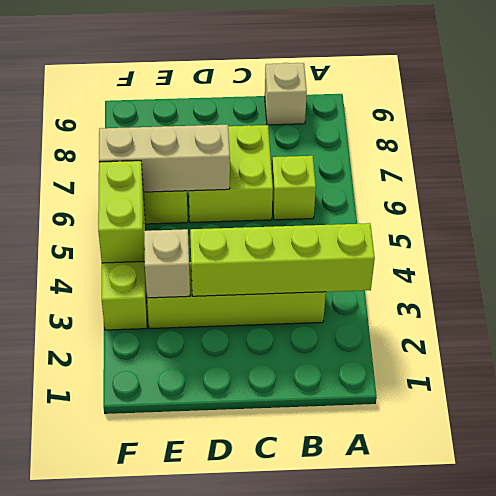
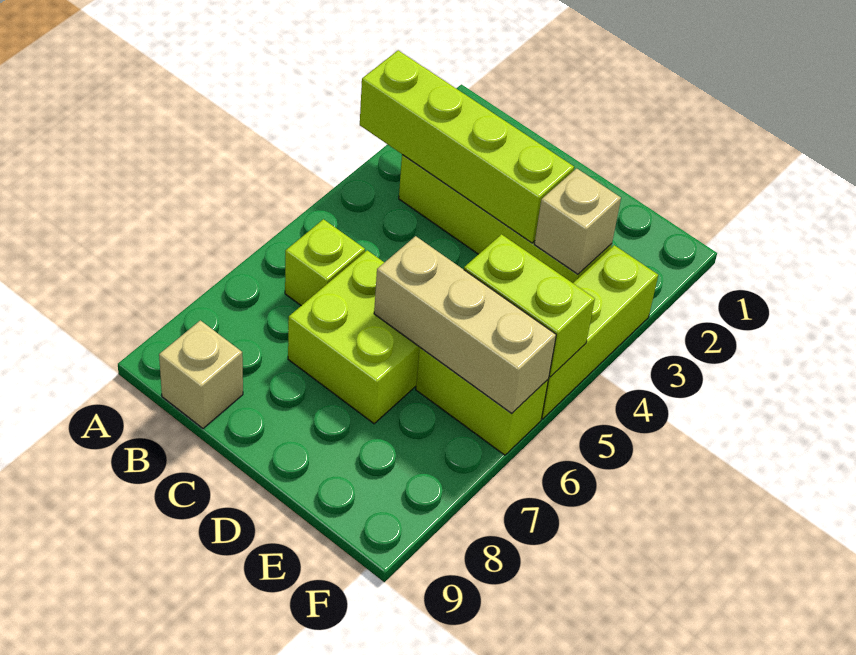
lime 1x2 brick [98,161,144,263] -> lime 1x2 brick turned to [464,234,595,377]

